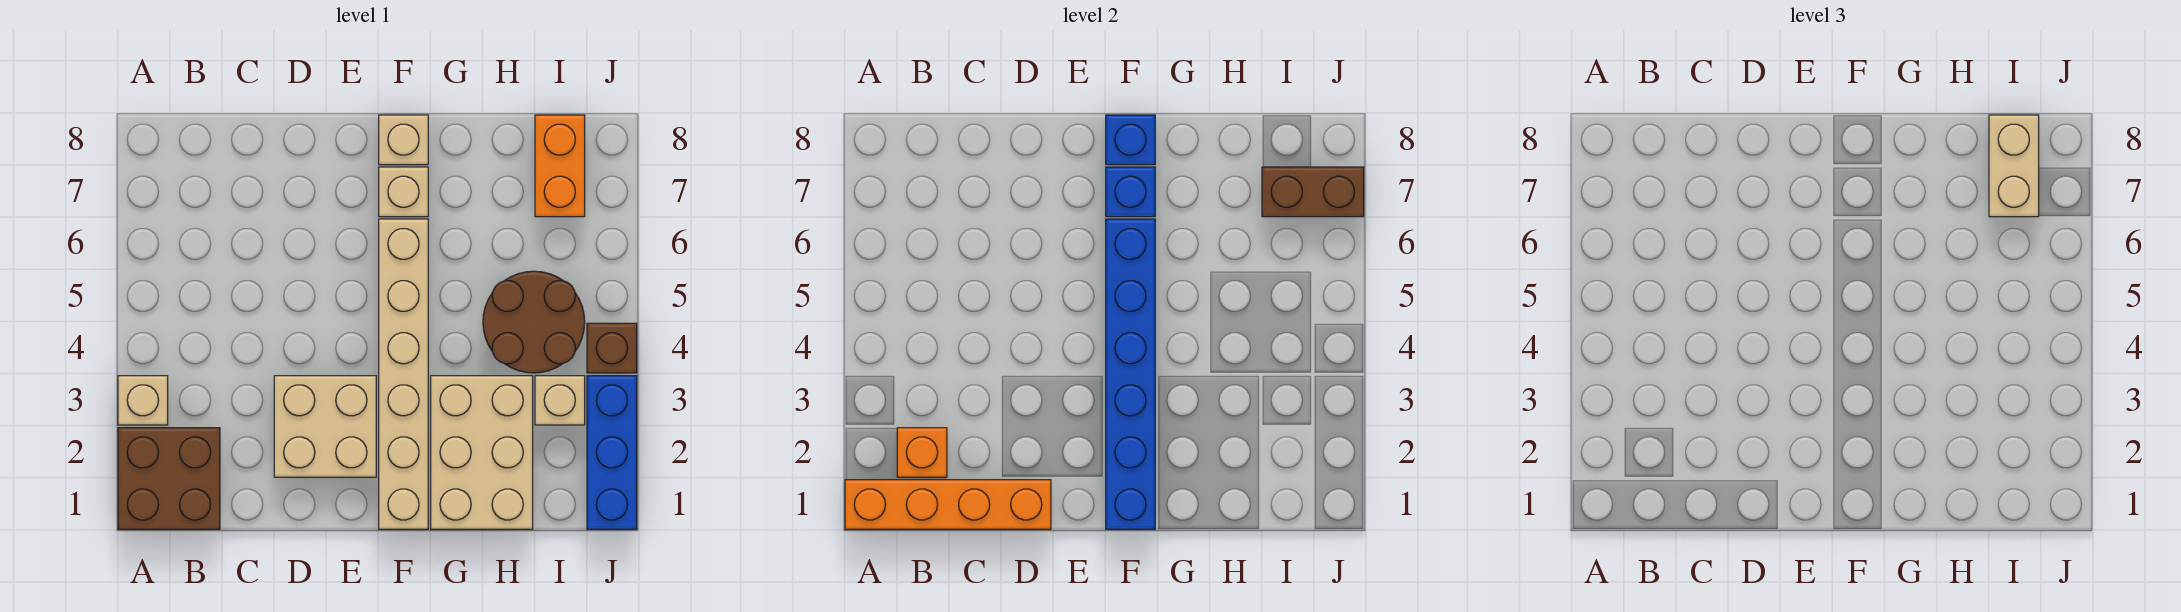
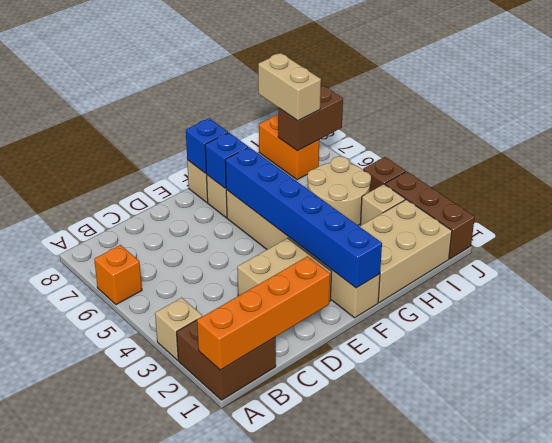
orange 1x1 brick [897,428,947,477] -> orange 1x1 brick moved to [94,245,142,305]
tan 2x3 brick [431,376,533,529] -> tan 2x3 brick turned to [360,199,452,302]
brown 2x2 round brick [483,271,585,373] -> tan 2x2 round brick [307,156,371,225]
blue 1x3 brick [587,376,637,529] -> brown 1x3 brick [385,171,475,259]

